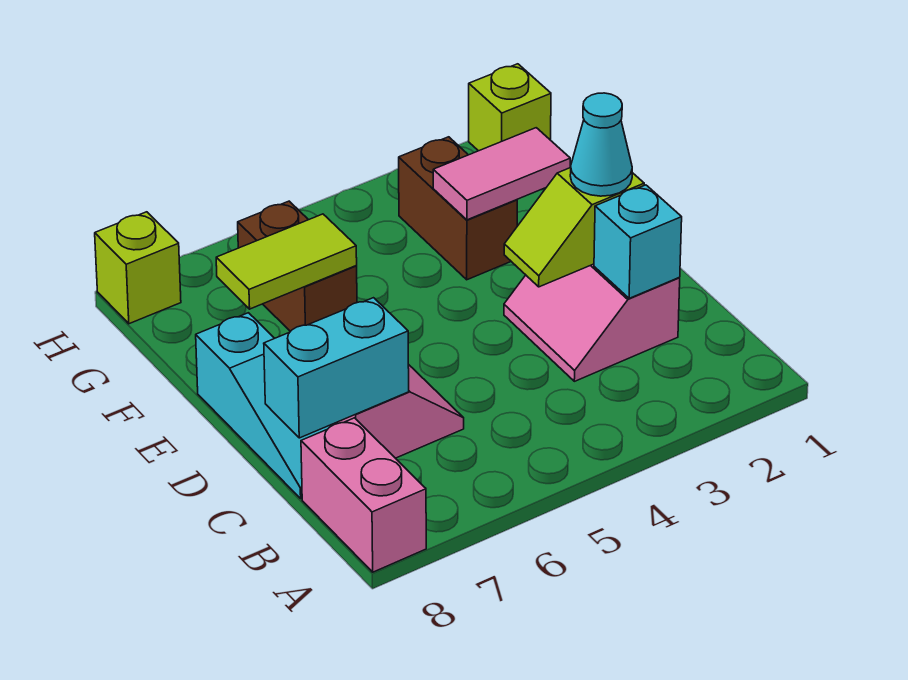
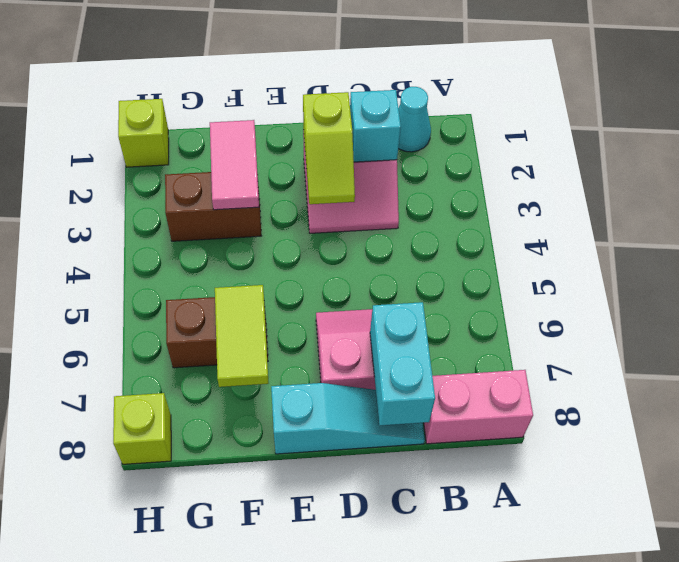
cyan 1x1 cone [570,93,632,196] -> cyan 1x1 cone moved to [398,87,431,152]

